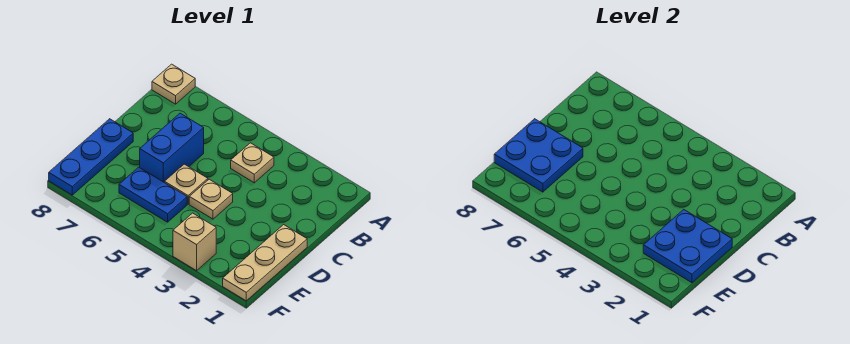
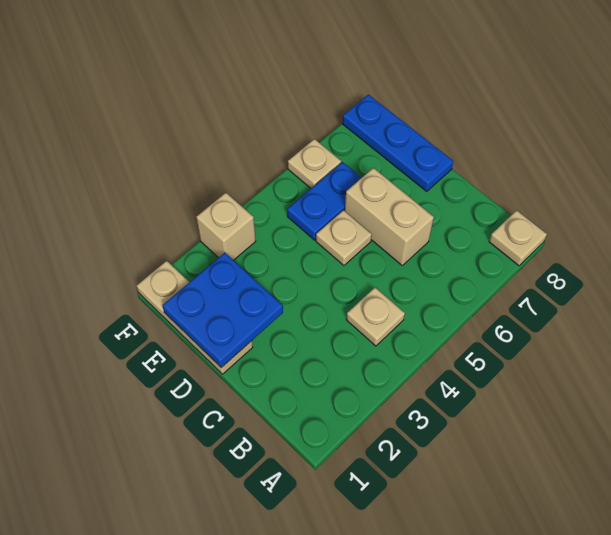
blue 1x2 brick [140,113,204,183] -> tan 1x2 brick [345,168,434,265]
tan 1x1 plate [189,179,233,219] -> tan 1x1 plate moved to [288,139,341,188]
blue 2x2 plate [494,119,583,192] -> none

